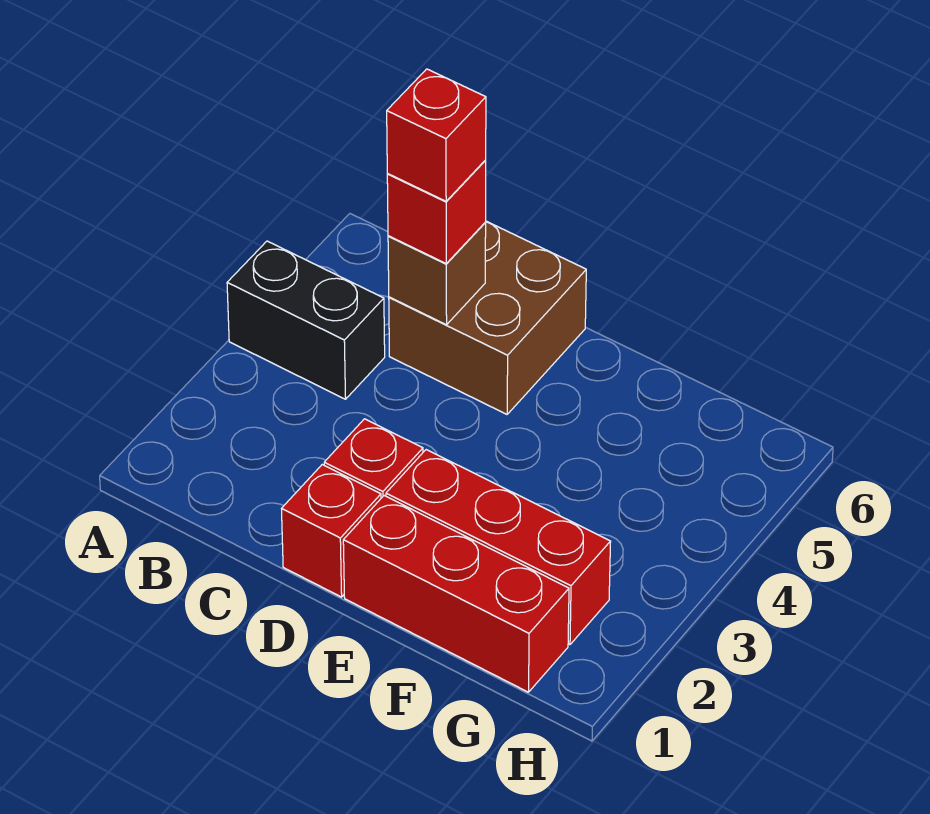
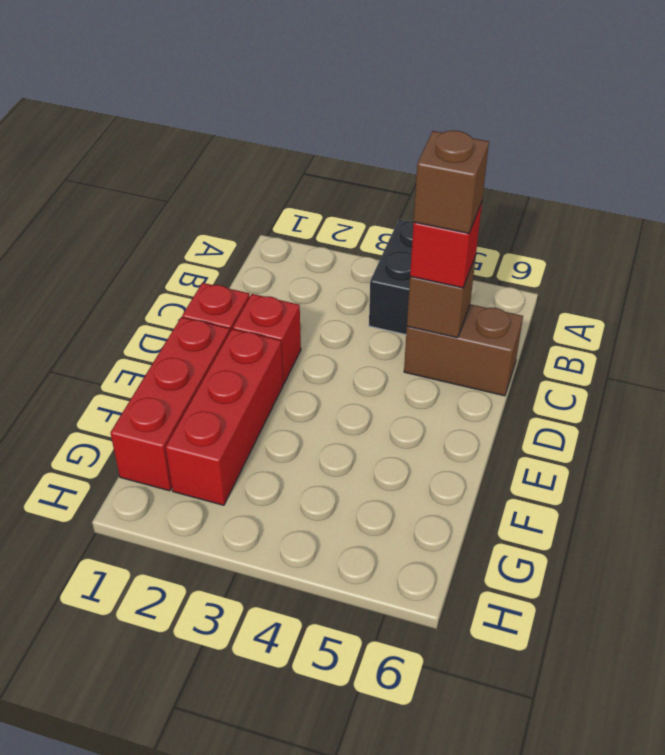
brown 2x2 brick [389,221,586,414] -> brown 1x2 brick [404,304,523,396]
red 1x1 brick [387,69,486,201] -> brown 1x1 brick [414,130,489,233]

